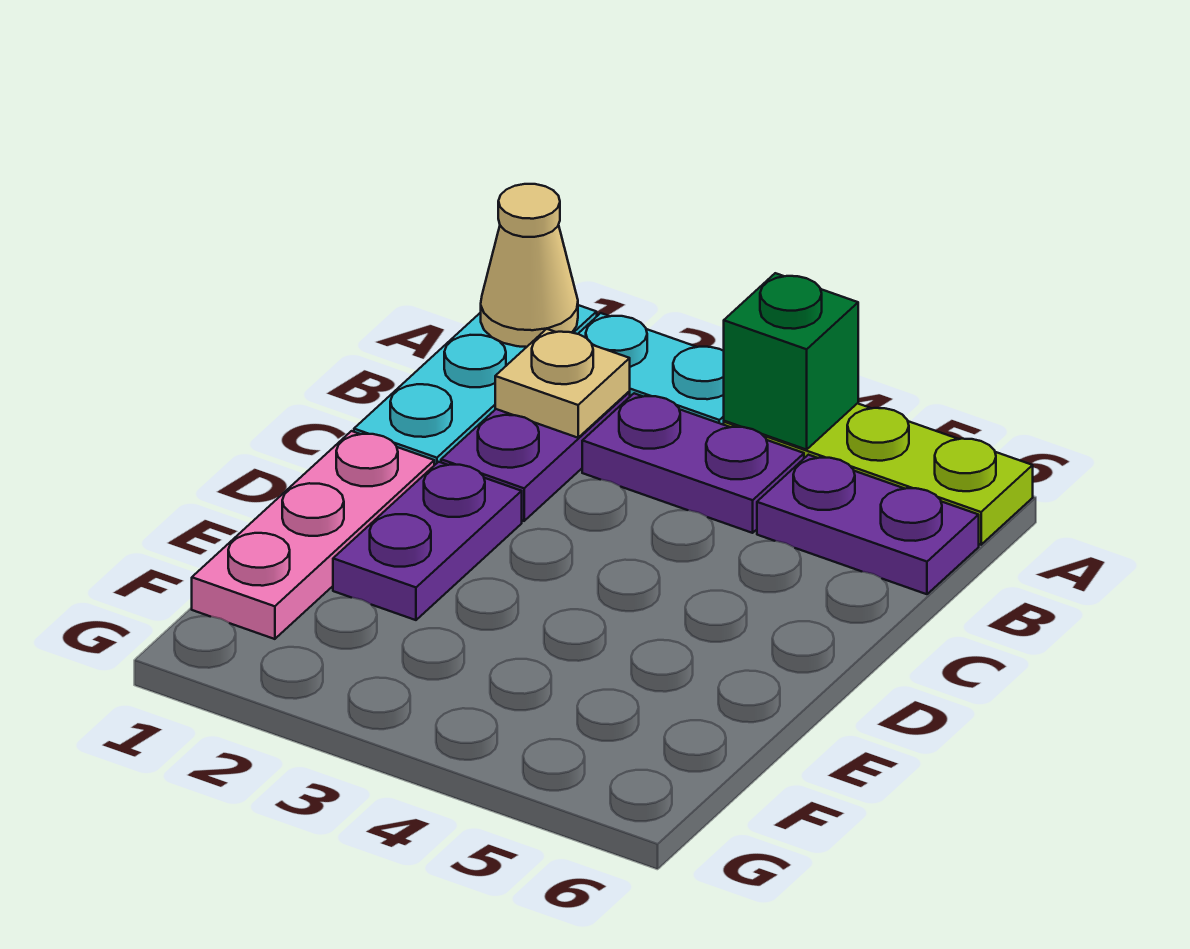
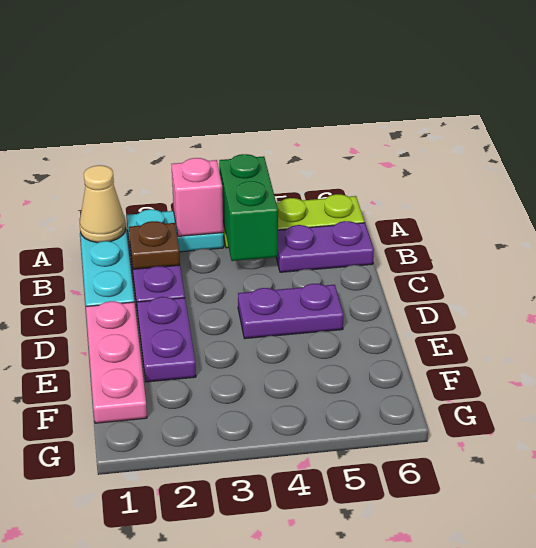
none -> pink 1x1 brick [171,158,223,236]
green 1x1 brick [724,273,858,450] -> green 1x2 brick [219,154,278,261]
tan 1x1 plate [495,329,630,438] -> brown 1x1 plate [129,221,180,269]
purple 1x2 plate [582,393,804,533] -> purple 1x2 plate moved to [238,284,344,339]

